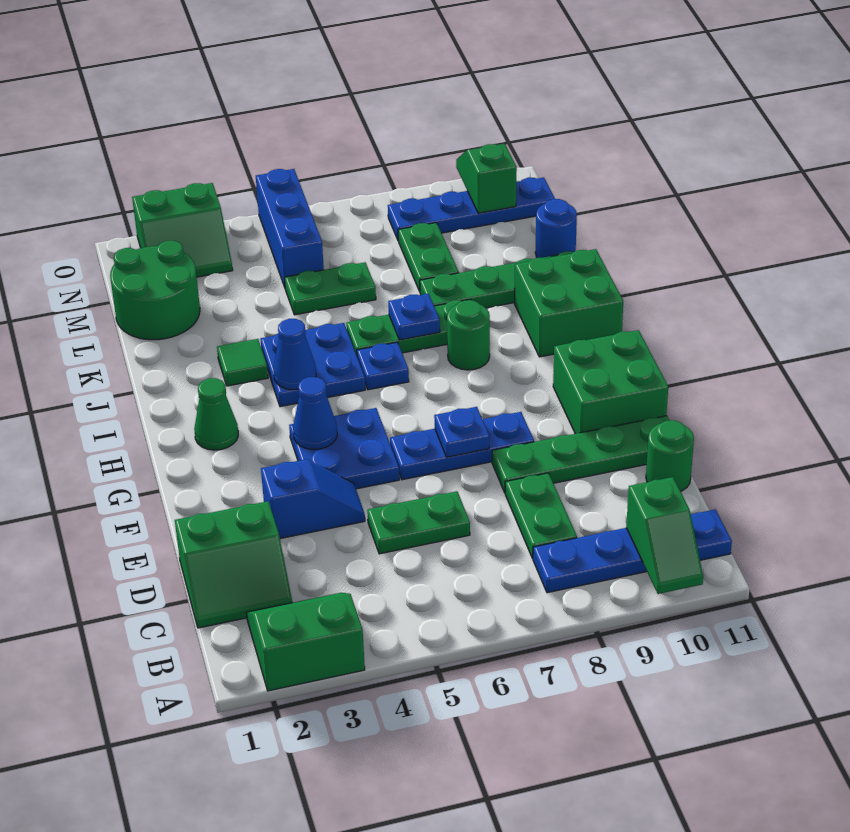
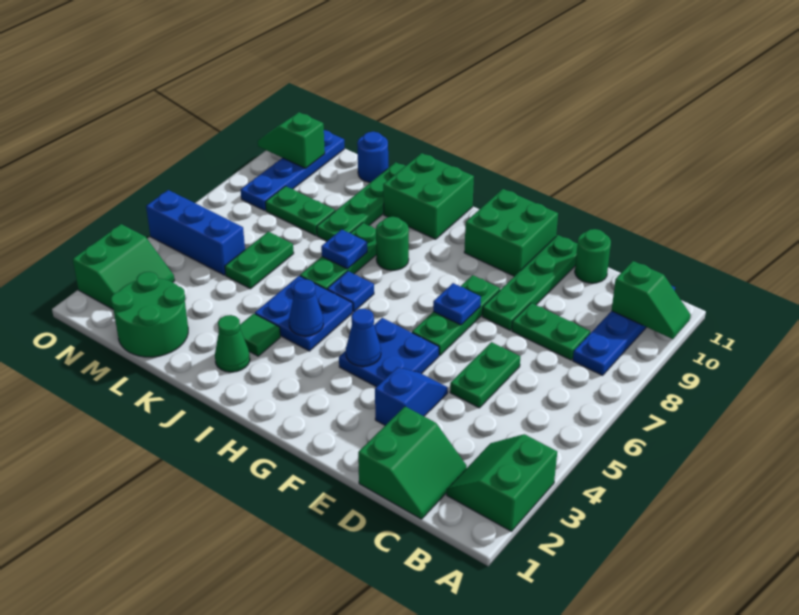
blue 1x3 plate [390,412,534,480] -> green 1x3 plate [412,275,500,356]
green 1x1 cone [194,378,238,450] -> green 1x1 cone moved to [215,315,250,372]

